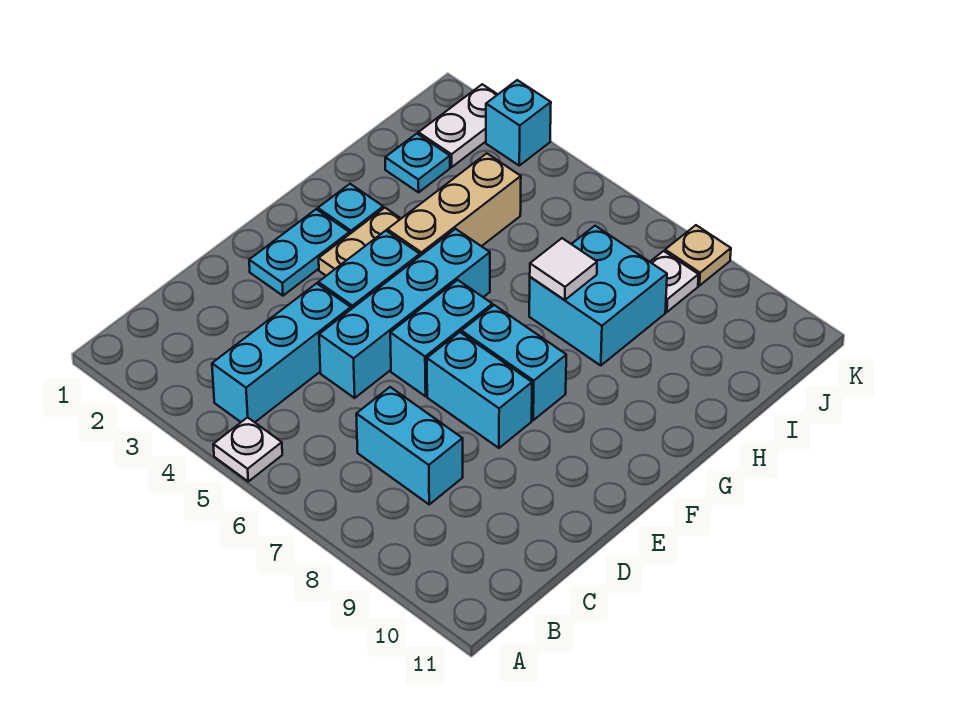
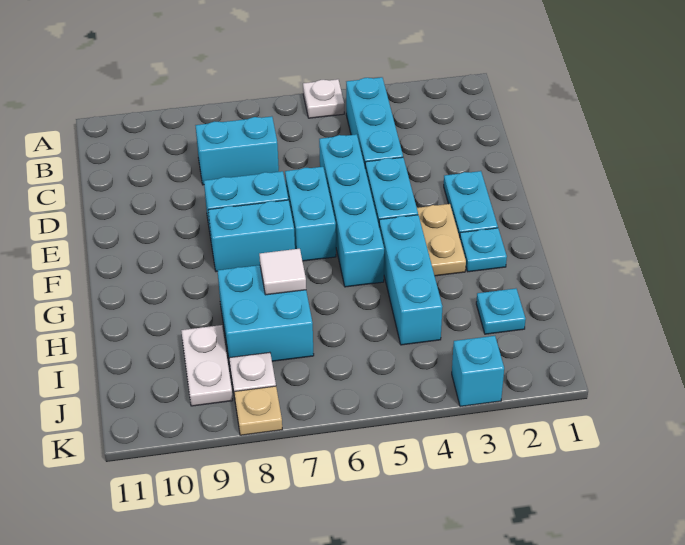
tan 1x3 brick [387,154,521,256] -> cyan 1x3 brick [379,215,442,345]
white 1x2 plate [418,84,498,167] -> white 1x2 plate moved to [181,325,233,406]

